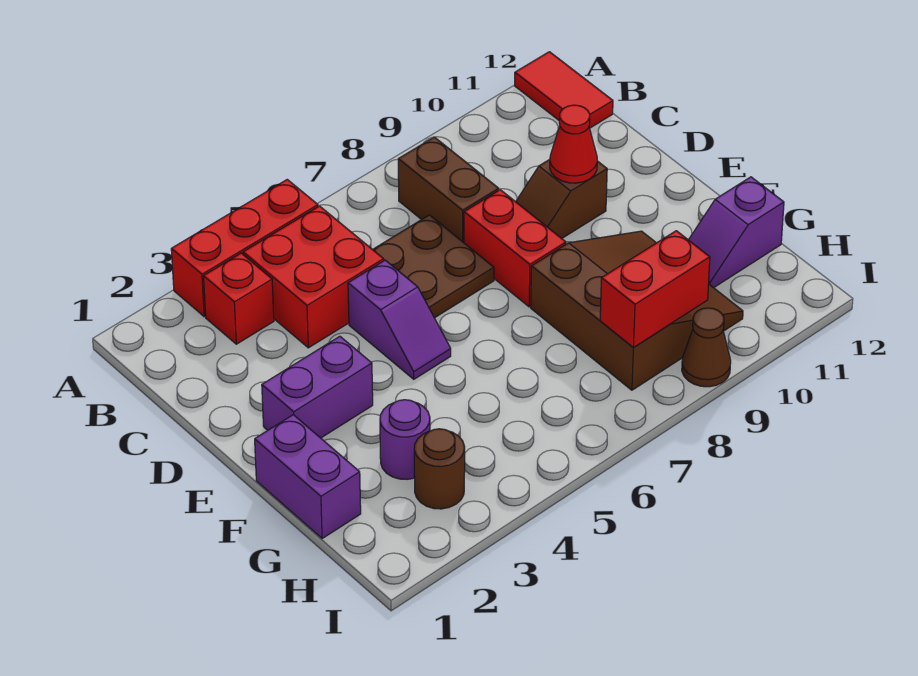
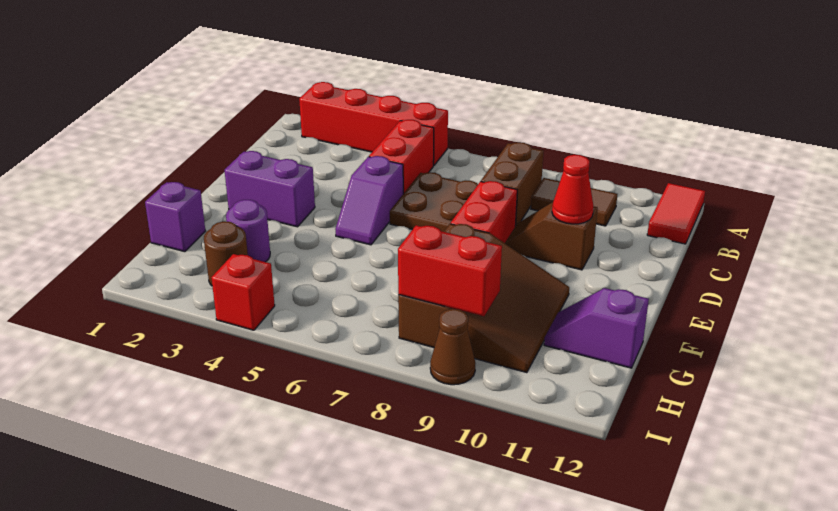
red 1x3 brick [171,180,318,317] -> red 1x4 brick [299,82,448,166]
red 1x1 brick [204,253,274,344] -> red 1x1 brick moved to [211,254,275,330]
red 2x2 brick [243,206,384,348] -> red 1x2 brick [369,120,434,194]
none -> brown 1x2 tile [531,178,617,226]
purple 1x2 brick [255,415,361,539] -> purple 1x1 brick [145,182,205,252]

